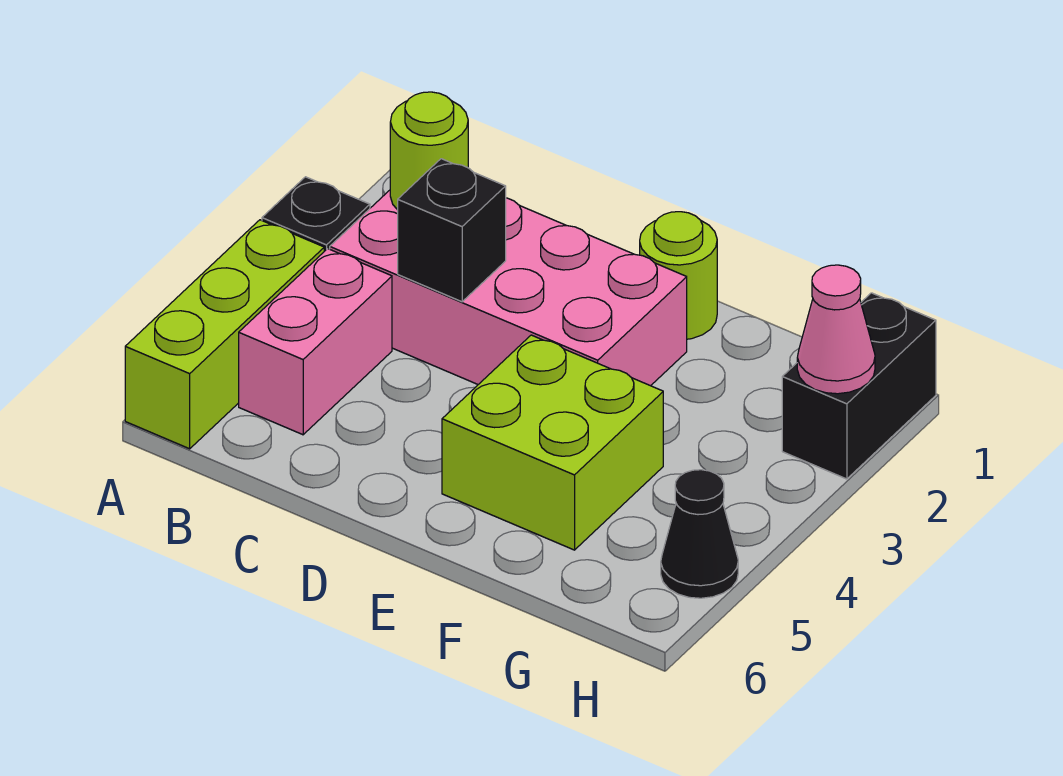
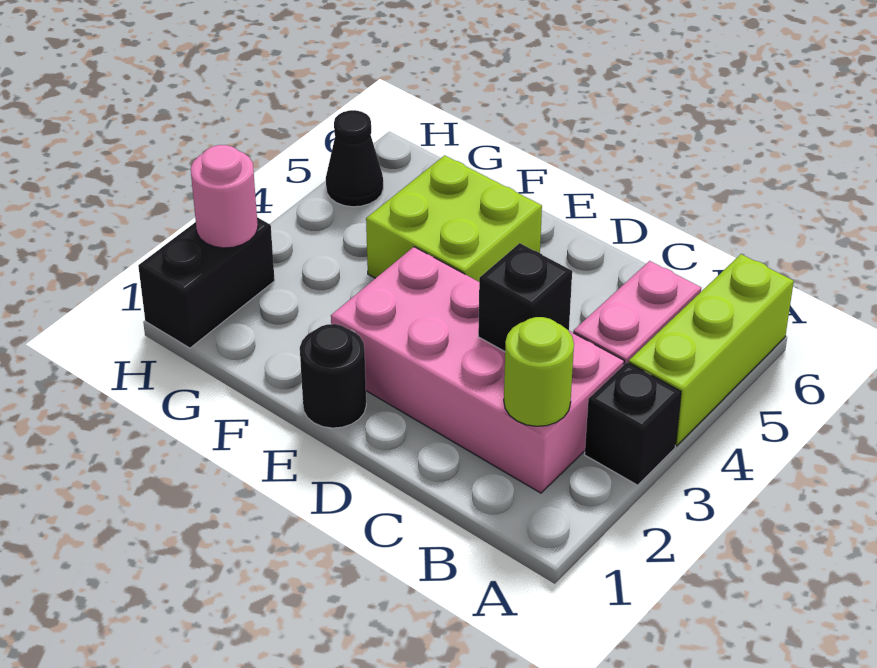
lime 1x1 round brick [640,212,717,339] -> black 1x1 round brick [300,324,366,428]
pink 1x1 cone [797,265,875,394] -> pink 1x1 round brick [191,145,258,248]

